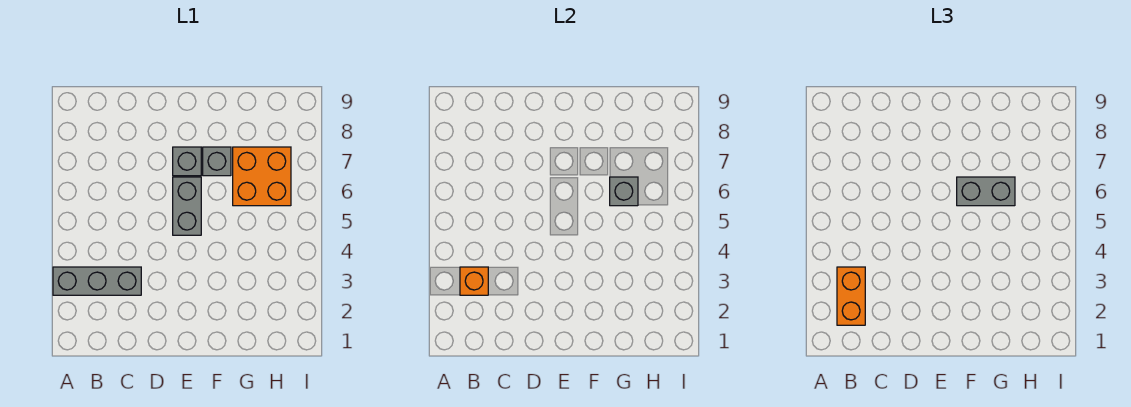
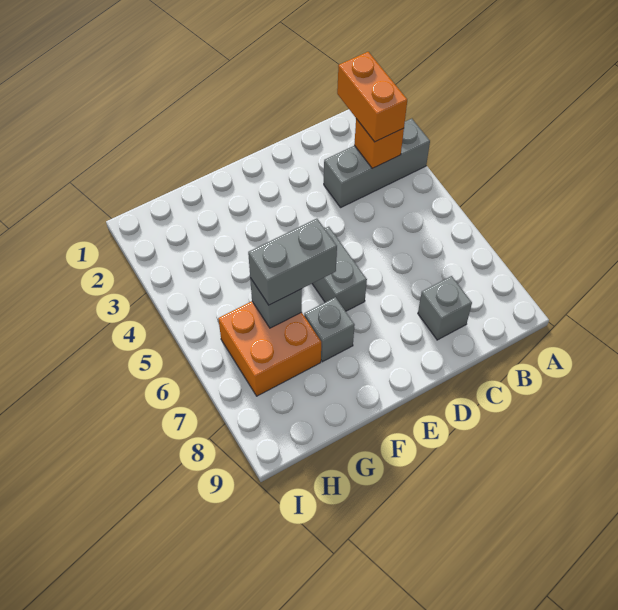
grey 1x1 brick [173,147,201,176] -> grey 1x1 brick moved to [418,276,472,340]

